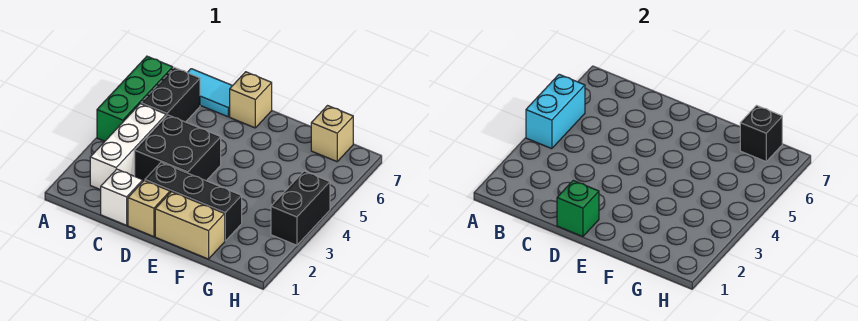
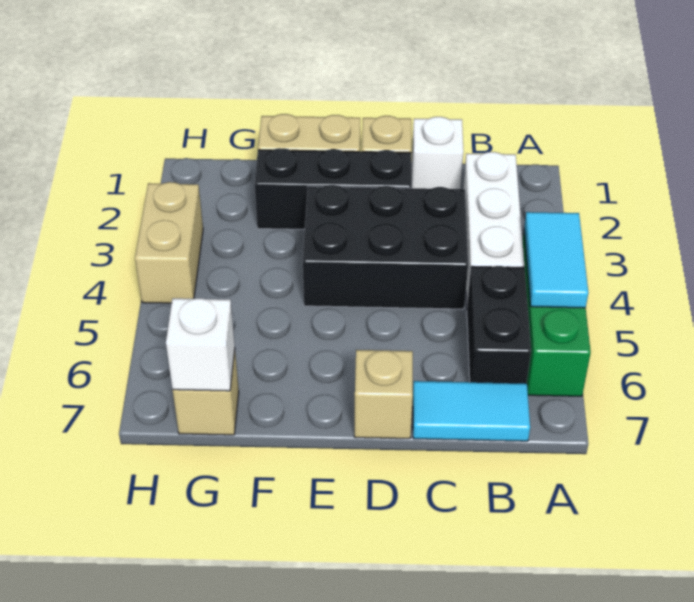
cyan 1x2 brick [526,74,585,149] -> cyan 1x2 tile [524,212,588,308]
black 2x2 brick [135,115,221,181] -> black 2x3 brick [303,185,468,309]
green 1x1 brick [557,181,599,237] -> none
black 1x1 brick [740,106,782,162] -> white 1x1 brick [166,298,235,391]
black 1x2 brick [271,171,330,245] -> tan 1x2 brick [135,182,203,303]

